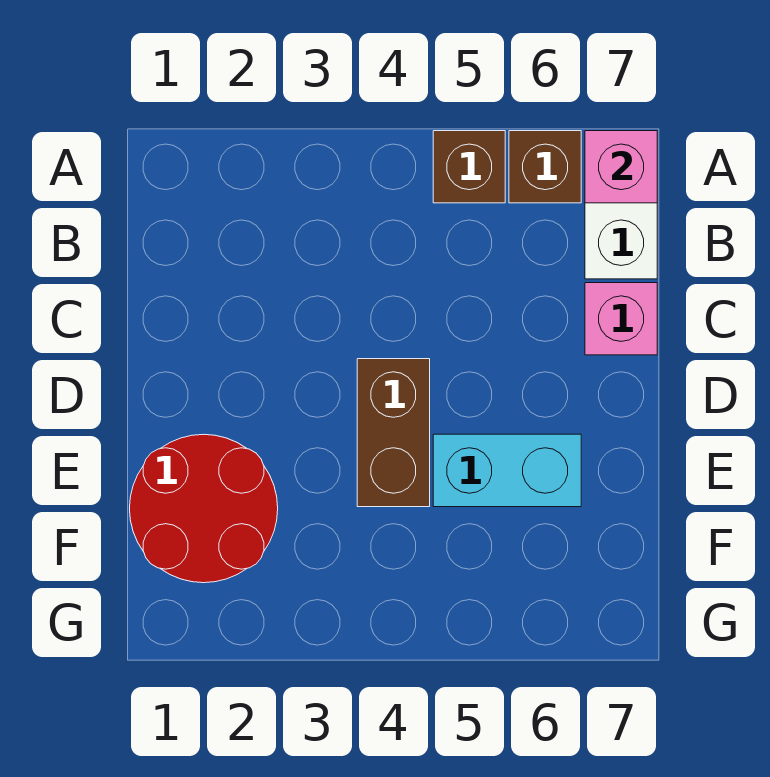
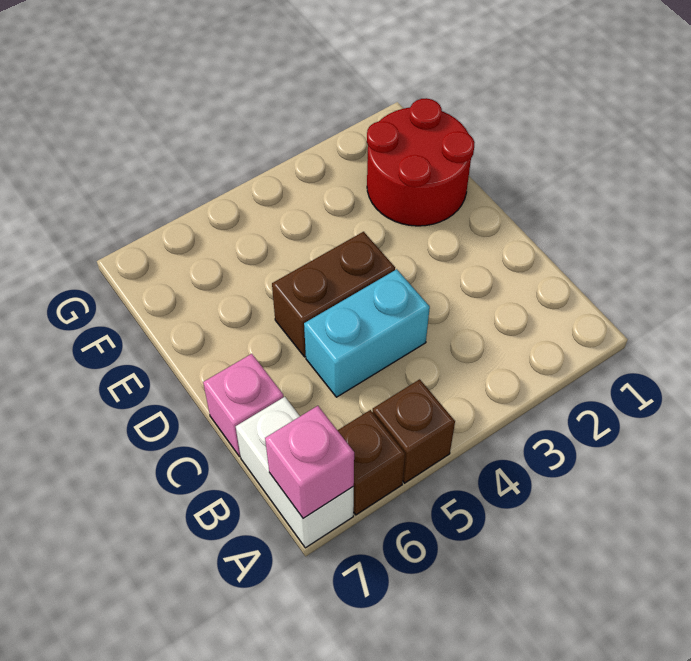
brown 1x2 brick [357,359,430,507] -> brown 1x2 brick turned to [272,232,395,357]
cyan 1x2 brick [433,434,581,507] -> cyan 1x2 brick moved to [304,269,430,397]

